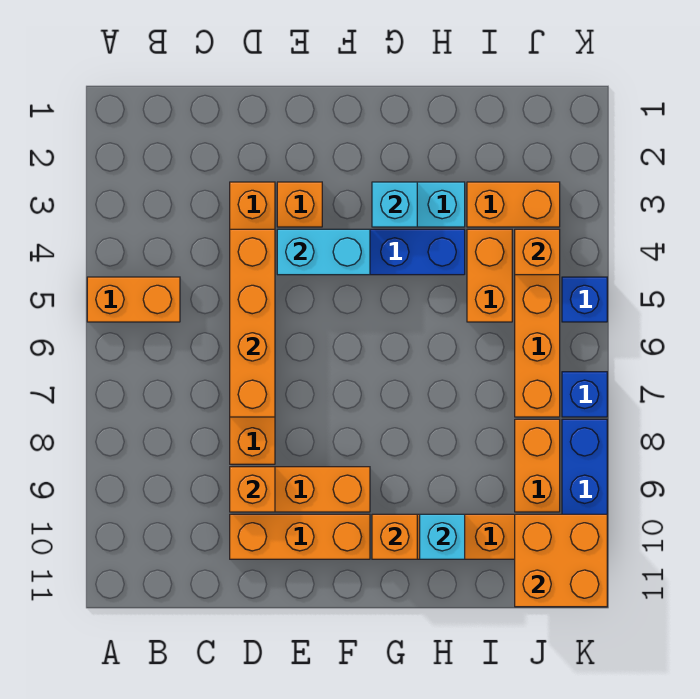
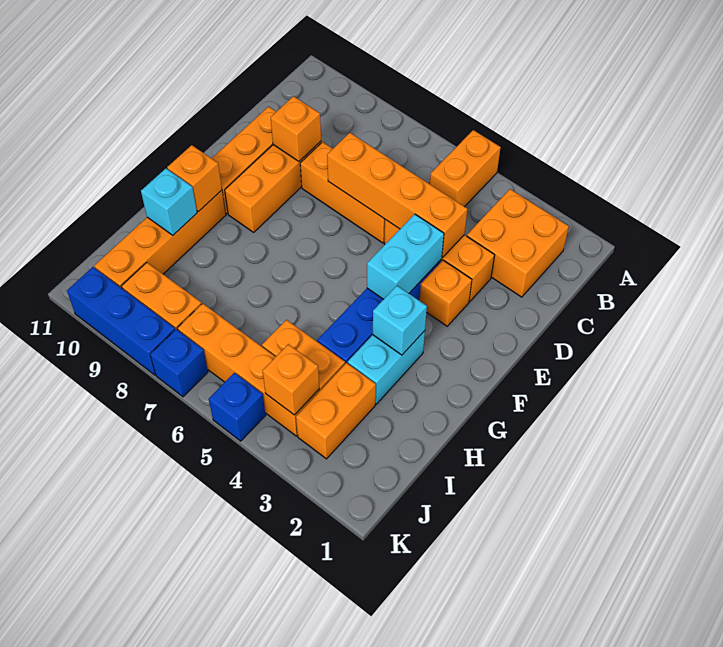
orange 2x2 brick [515,514,607,607] -> orange 2x2 brick moved to [467,189,569,297]

